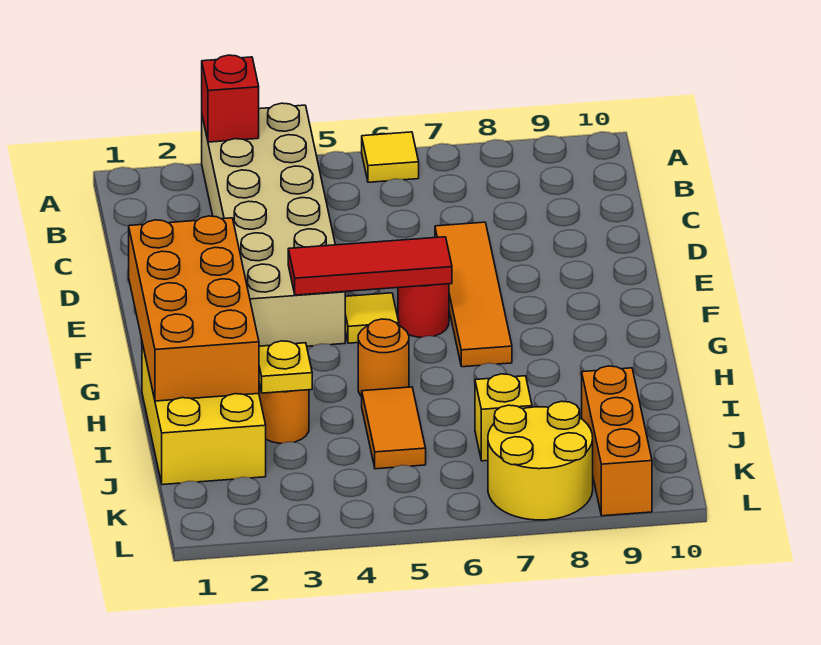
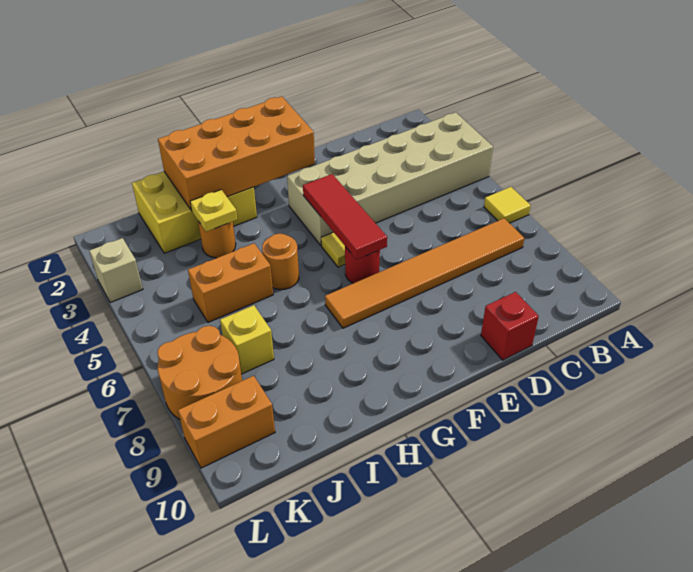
red 1x1 brick [202,55,259,142] -> red 1x1 brick moved to [481,292,539,360]
orange 1x4 tile [435,222,512,367] -> orange 1x6 tile [325,218,524,328]
orange 1x2 tile [362,387,426,469] -> orange 1x2 brick [188,243,273,322]
orange 1x3 brick [582,366,652,516] -> orange 1x2 brick [178,376,275,468]
yellow 2x2 round brick [488,401,593,520] -> orange 2x2 round brick [157,326,242,419]
none -> tan 1x1 brick [90,238,143,303]

